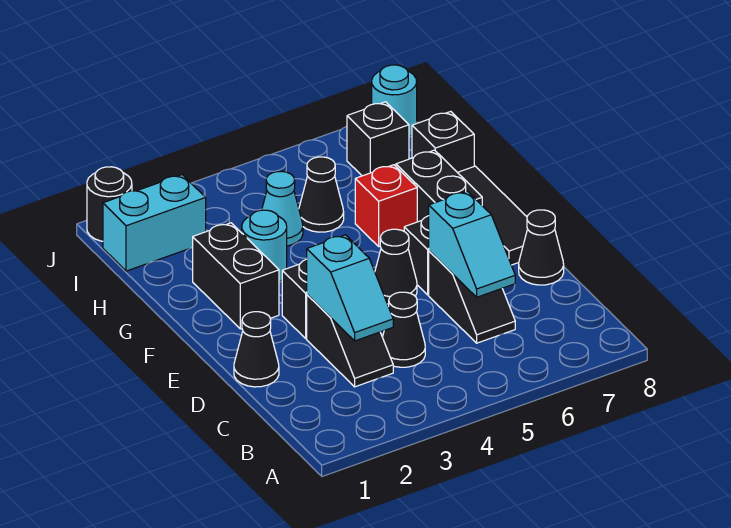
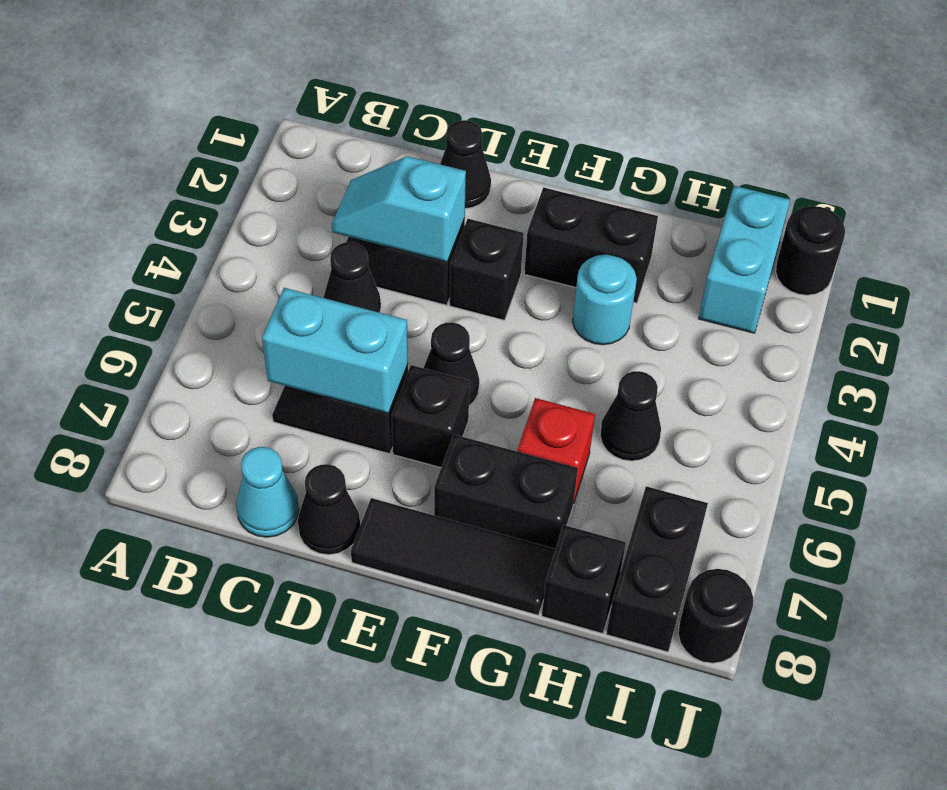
cyan 1x2 slope [429,191,515,297] -> cyan 1x2 brick [262,288,408,413]
cyan 1x1 cone [262,171,303,246] -> cyan 1x1 cone moved to [236,447,299,537]
black 1x1 brick [347,102,409,176] -> black 1x2 brick [606,486,708,652]
cyan 1x1 round brick [372,65,417,137] -> black 1x1 round brick [678,569,753,663]

